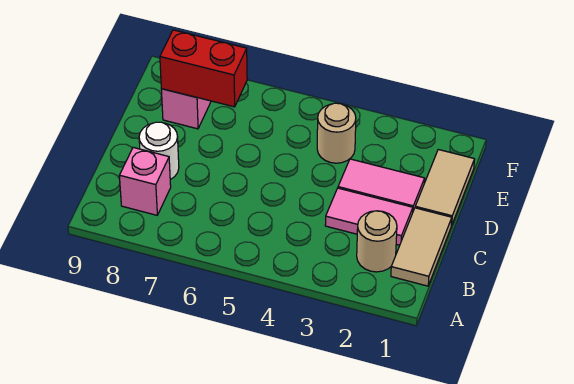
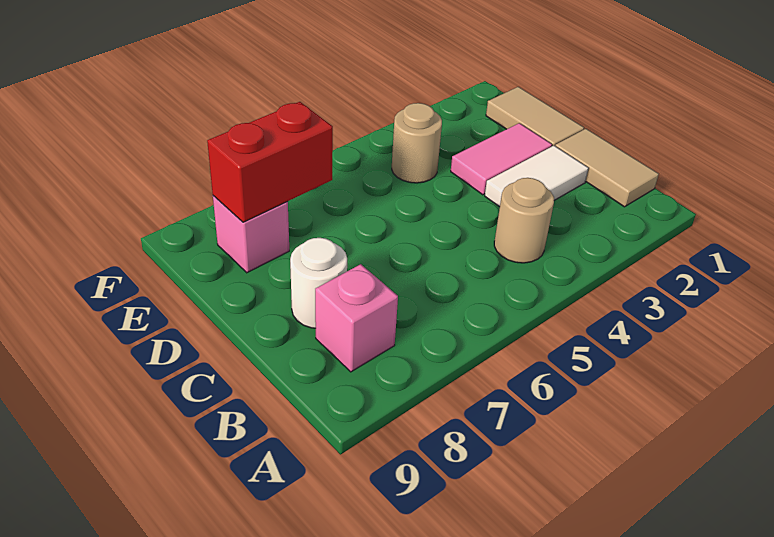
tan 1x1 round brick [357,211,397,272] -> tan 1x1 round brick moved to [494,178,554,263]
pink 1x2 tile [325,188,413,245] -> white 1x2 tile [485,145,588,207]

